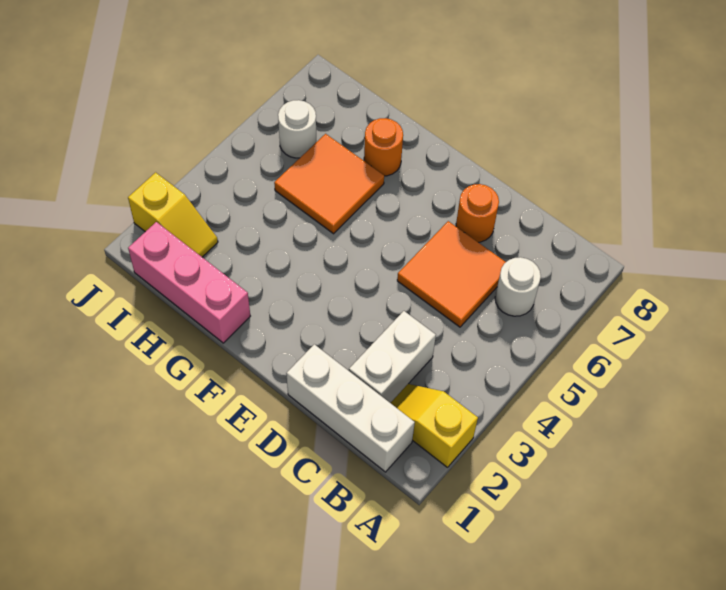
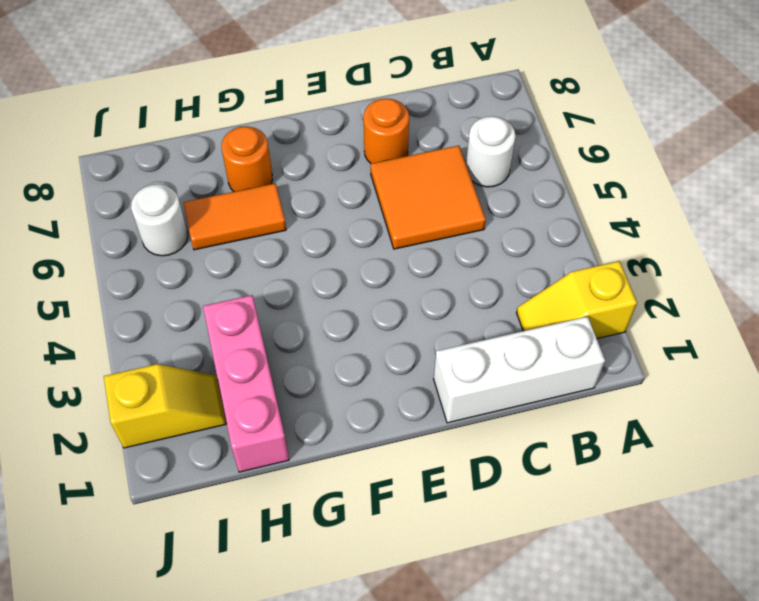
white 1x2 brick [349,311,436,403] -> none
pink 1x3 brick [128,222,250,343] -> pink 1x3 brick turned to [203,295,289,472]
orange 2x2 tile [274,134,384,234] -> orange 1x2 tile [184,183,286,250]

